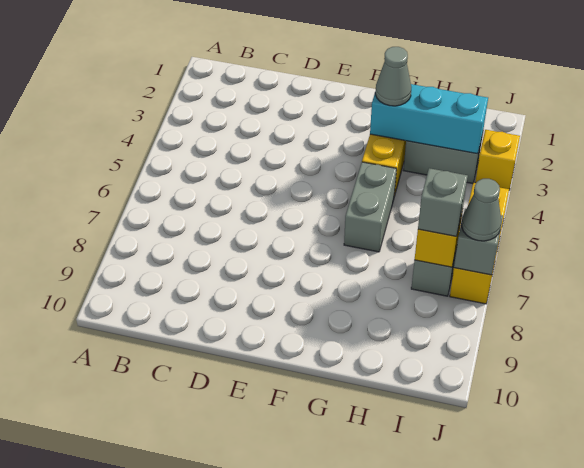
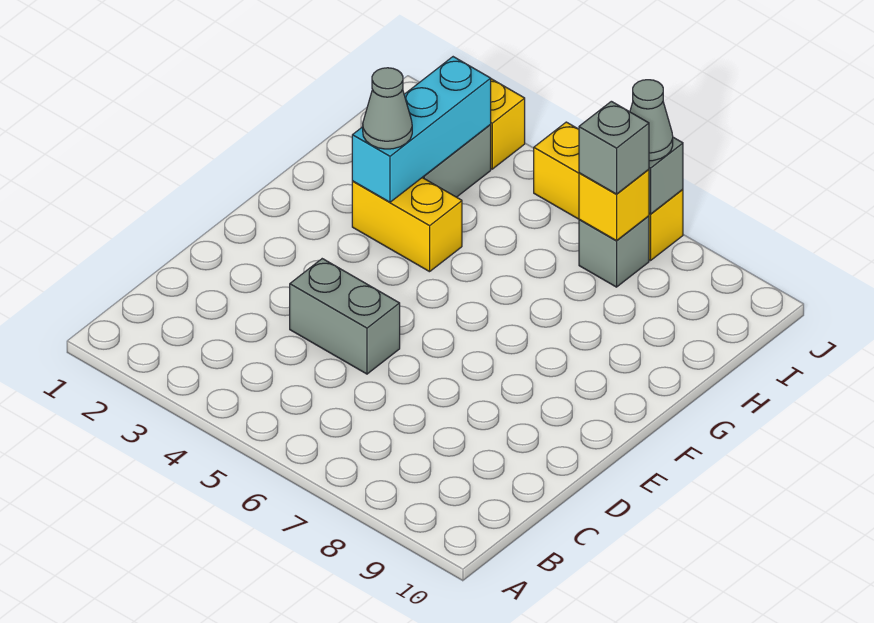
grey 1x2 brick [344,162,397,252] -> grey 1x2 brick moved to [290,259,400,374]

